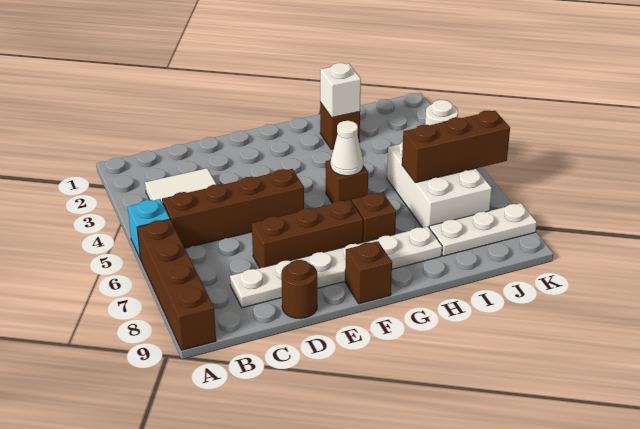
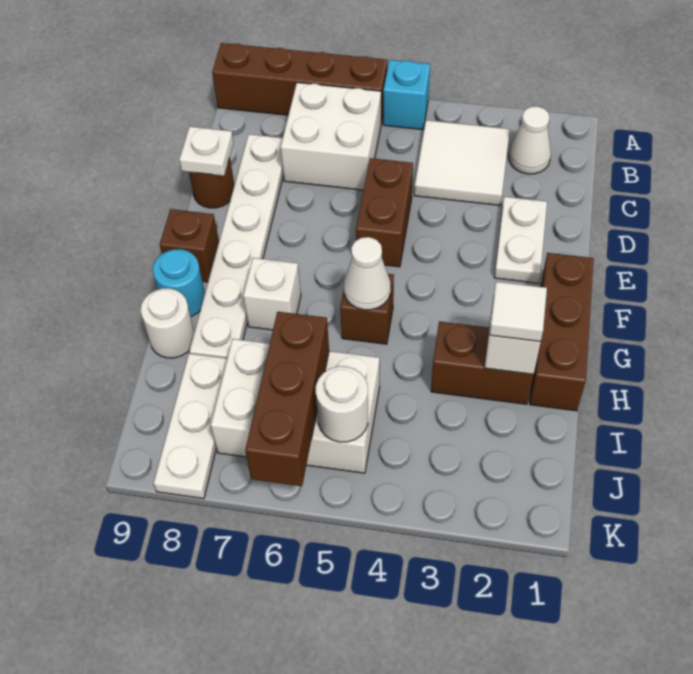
none -> white 1x1 cone [509,106,551,174]
brown 1x4 brick [162,169,304,248] -> brown 1x2 brick [356,158,413,267]
none -> white 2x2 brick [281,83,381,190]
none -> white 1x2 plate [494,197,547,283]
brown 1x3 brick [252,200,363,268] -> brown 1x3 brick moved to [530,253,594,411]
none -> white 1x1 plate [179,127,234,176]
brown 1x1 brick [352,192,396,242] -> white 1x1 brick [243,258,301,330]
none -> cyan 1x1 round brick [153,249,205,316]
brown 1x1 brick [320,103,360,149] -> brown 1x2 brick [431,321,533,404]
none -> white 1x1 tile [489,282,547,342]
none -> white 1x1 round brick [141,288,194,358]

